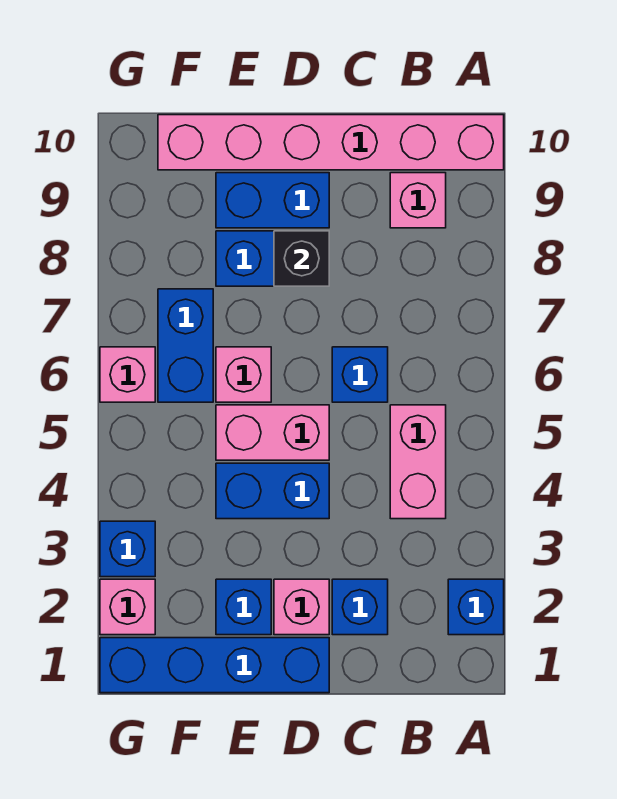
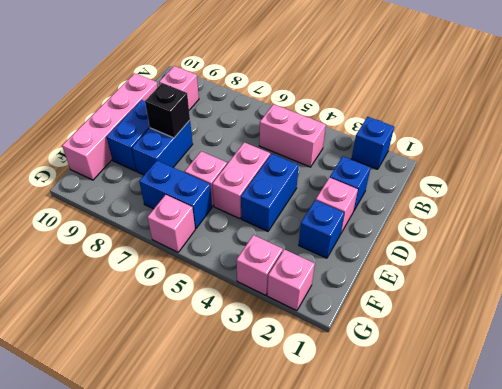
pink 1x6 brick [158,115,504,170] -> pink 1x4 brick [62,73,158,180]
blue 1x1 brick [332,347,388,402] -> none
blue 1x4 brick [100,638,329,693] -> none
blue 1x1 brick [100,521,155,577] -> pink 1x1 brick [236,235,283,295]

